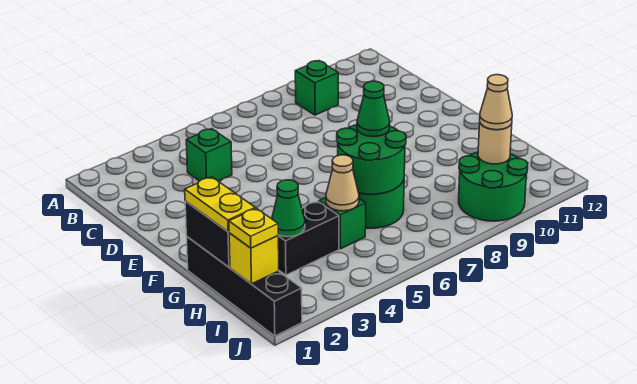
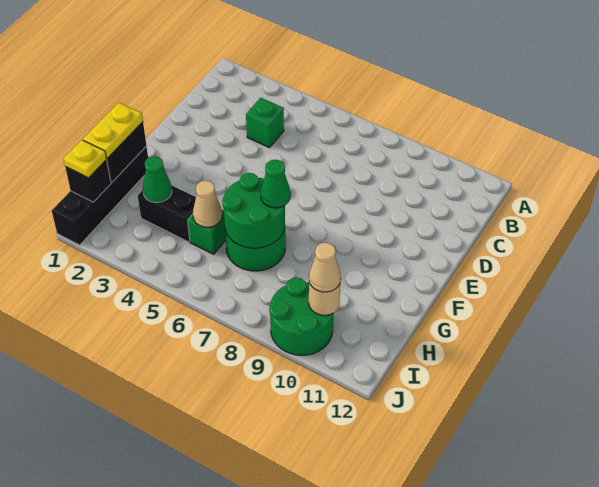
green 1x1 brick [295,61,338,115] -> none
yellow 1x1 brick [229,233,279,284] -> black 1x1 brick [65,160,111,202]

